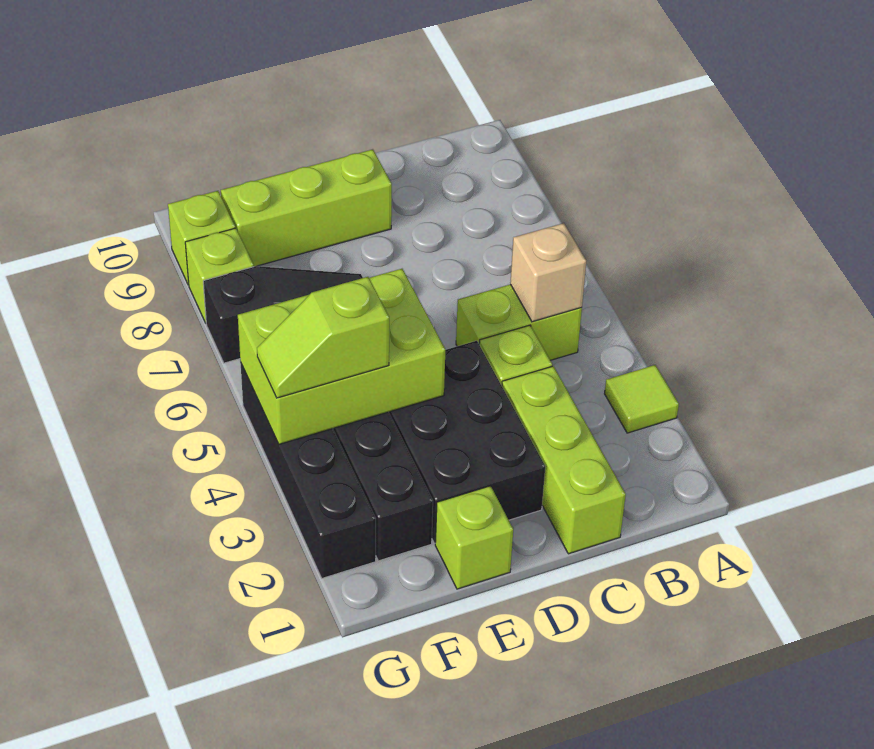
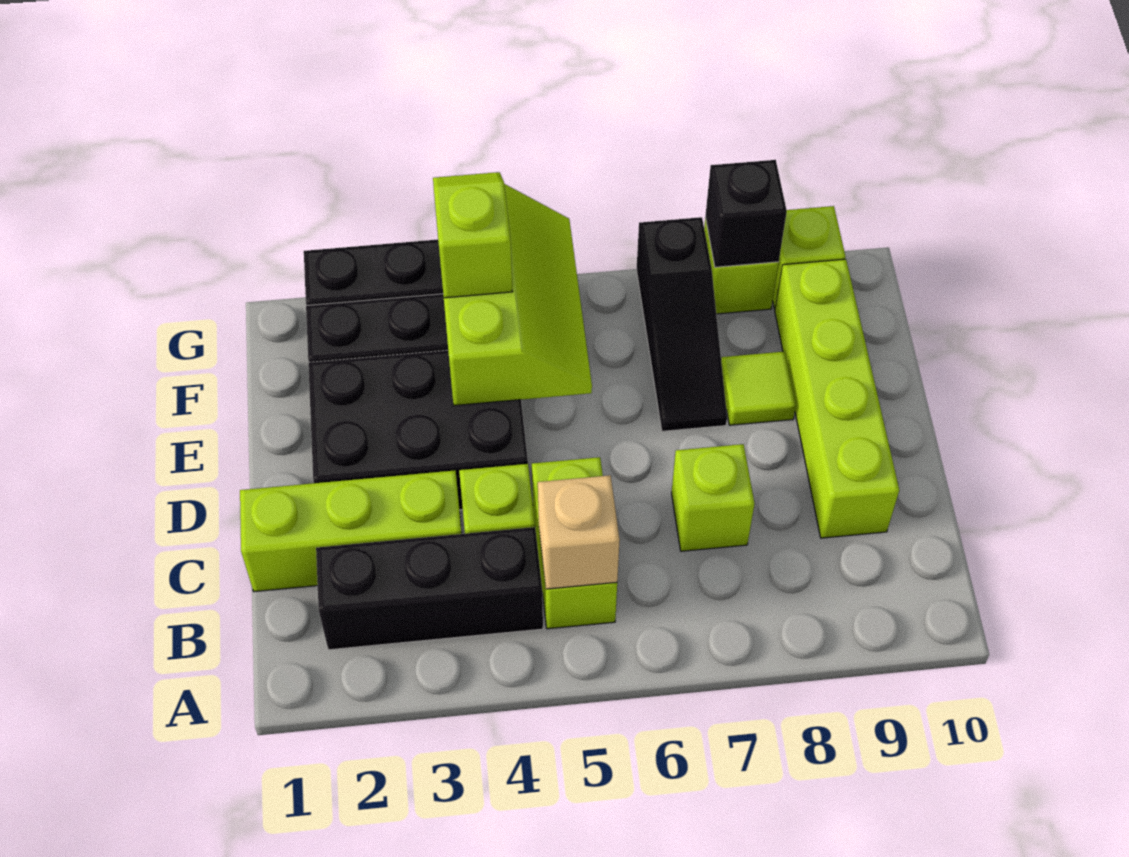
lime 1x1 tile [605,365,679,433] -> lime 1x1 tile moved to [721,351,796,425]
none -> black 1x3 brick [316,527,543,650]
lime 1x3 brick [221,149,392,266] -> lime 1x4 brick [775,259,899,538]
lime 1x1 brick [435,486,513,589] -> lime 1x1 brick moved to [672,444,754,551]
lime 2x3 brick [238,269,445,444] -> lime 2x3 slope [444,184,592,406]
none -> black 1x1 brick [705,160,787,267]

